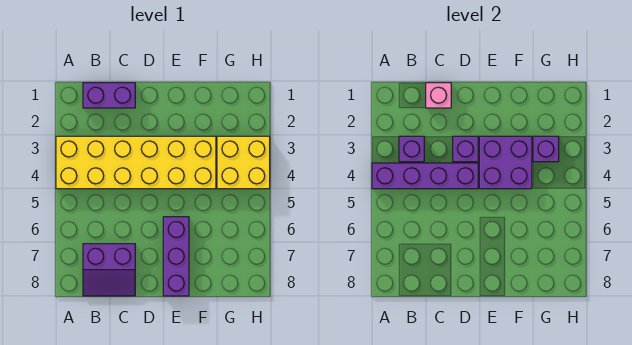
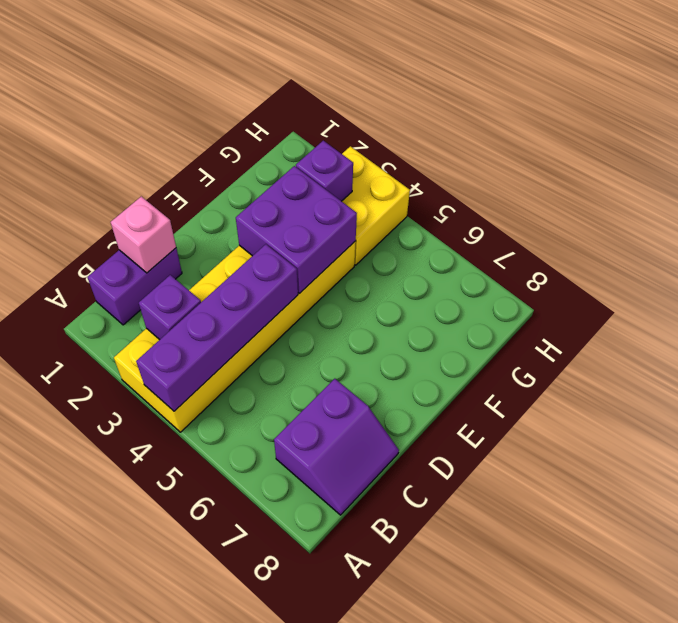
purple 1x1 brick [453,136,478,162] -> none
purple 1x3 brick [163,217,189,296] -> none

